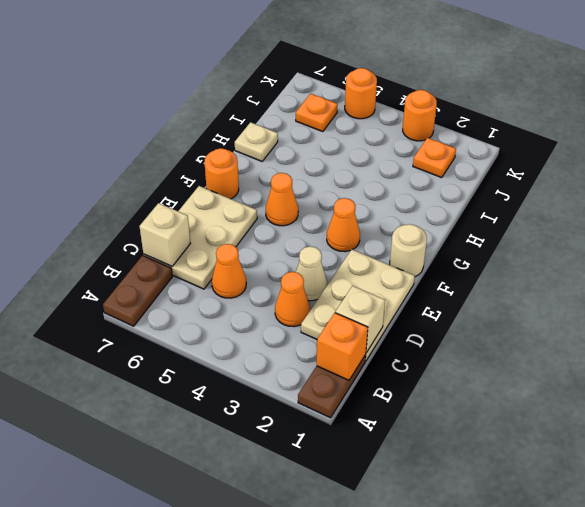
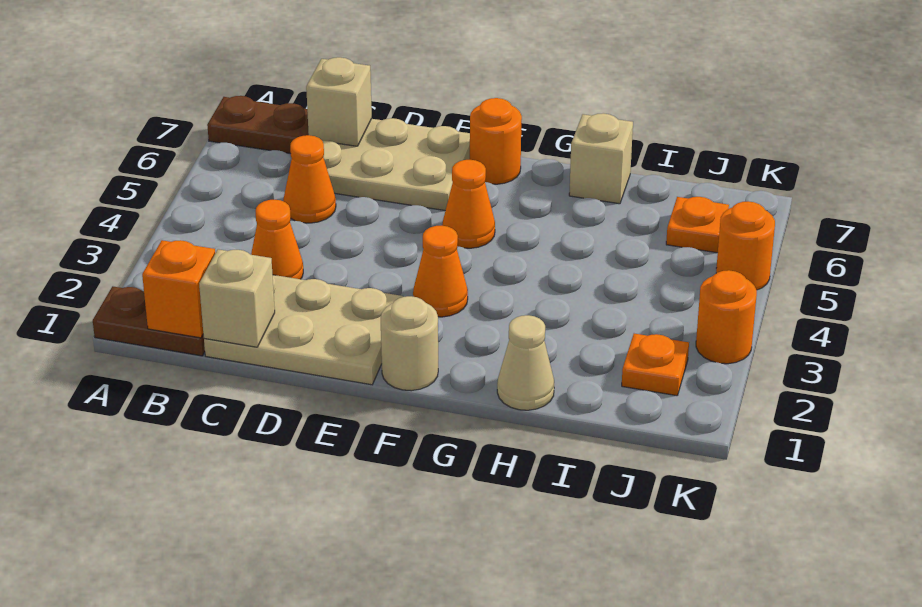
tan 1x1 cone [296,246,327,301] -> tan 1x1 cone moved to [497,315,554,410]
tan 1x1 plate [235,122,278,161] -> tan 1x1 brick [569,113,633,204]

